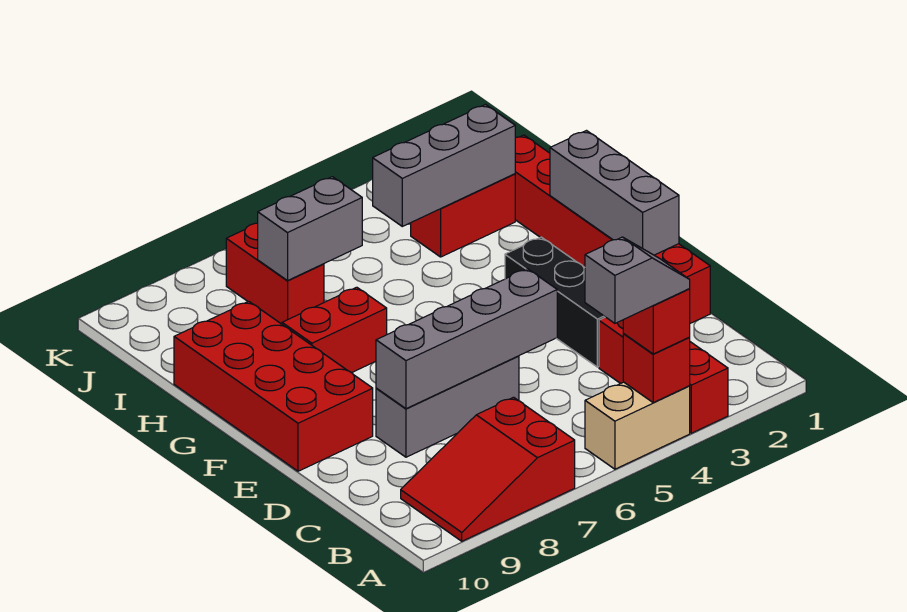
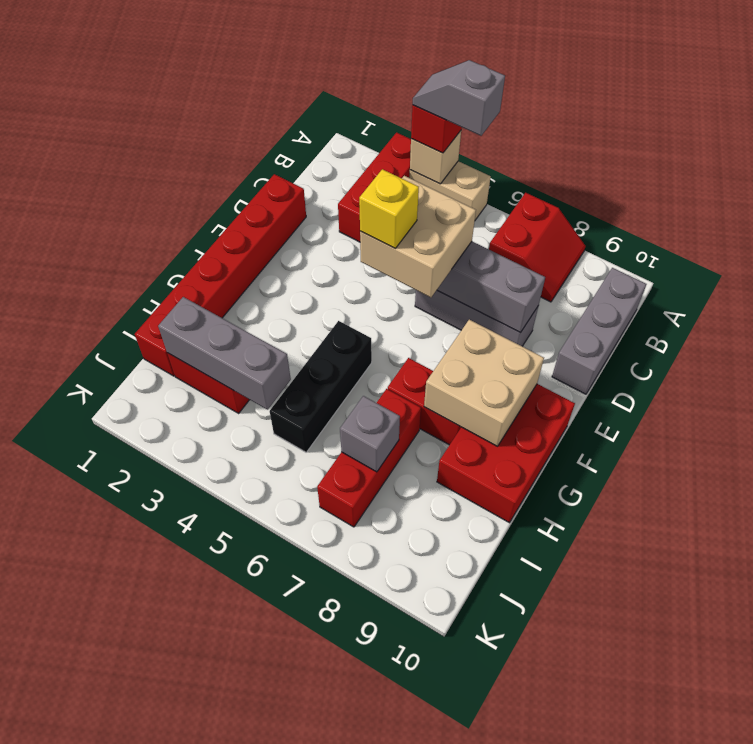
red 1x1 brick [623,334,690,402] -> tan 1x1 brick [410,131,461,184]
red 2x3 slope [401,397,575,541] -> red 2x2 slope [489,193,585,302]
black 1x3 brick [505,237,605,367] -> black 1x3 brick moved to [270,321,372,452]
none -> tan 2x2 brick [360,176,476,297]
grey 1x3 brick [550,131,679,255] -> grey 1x3 brick moved to [552,268,646,394]
none -> yellow 1x1 brick [359,169,419,248]
red 2x4 brick [174,301,373,471] -> red 2x3 brick [437,384,575,523]
none -> tan 2x2 brick [424,320,544,446]
grey 1x2 brick [258,177,362,281] -> grey 1x1 brick [340,396,400,472]
red 1x2 brick [226,223,324,324] -> red 1x3 brick [317,389,421,527]

